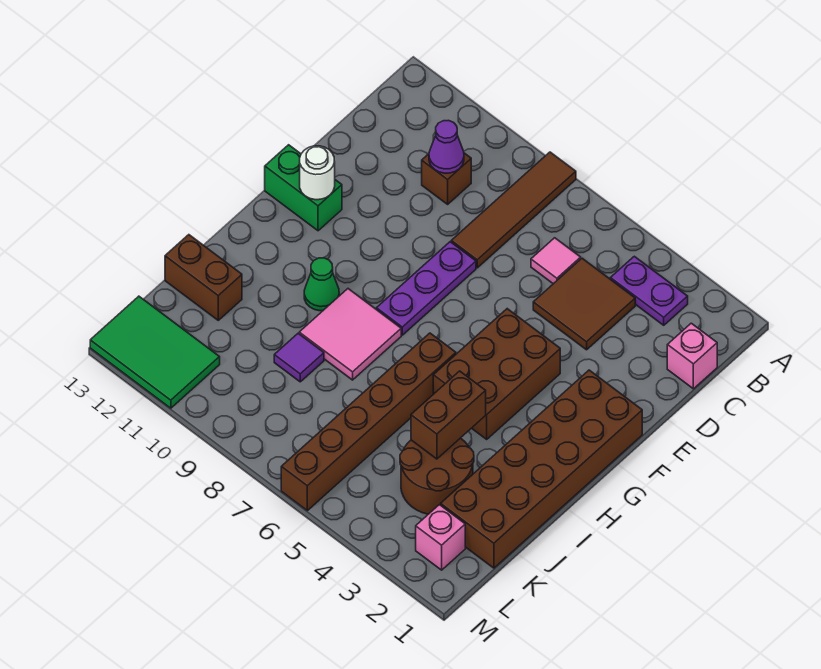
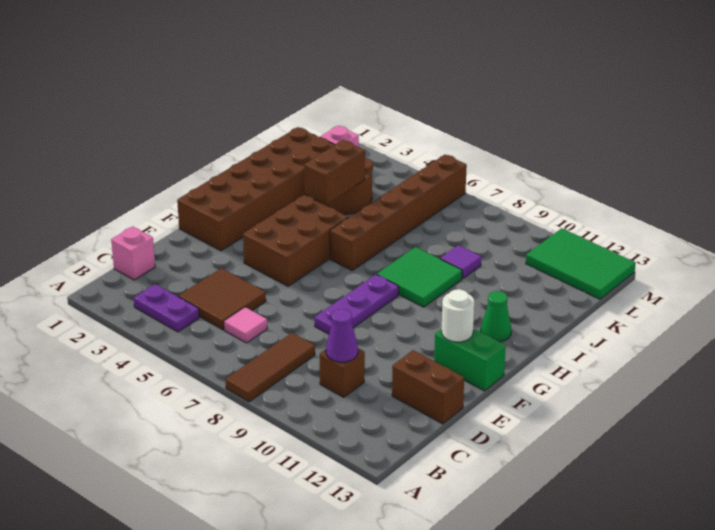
brown 1x4 tile [451,152,576,268] -> brown 1x3 tile [226,333,315,402]
pink 2x2 tile [299,289,401,380] -> green 2x2 tile [377,247,462,307]
green 1x1 cone [304,258,339,311] -> green 1x1 cone moved to [481,291,511,342]
brown 1x2 brick [165,235,242,320] -> brown 1x2 brick moved to [392,350,464,424]

